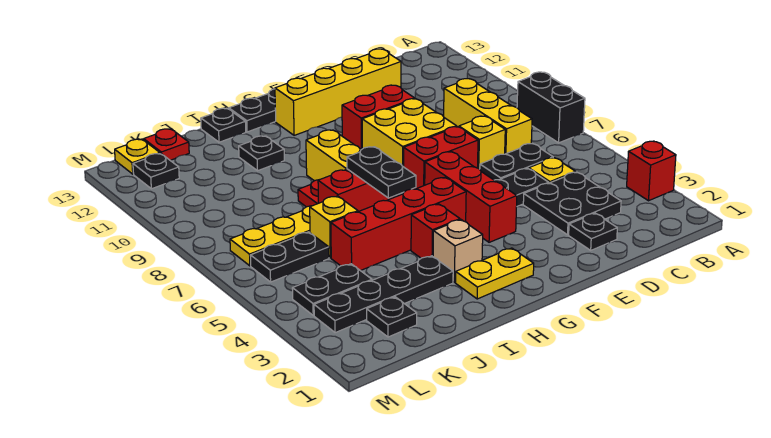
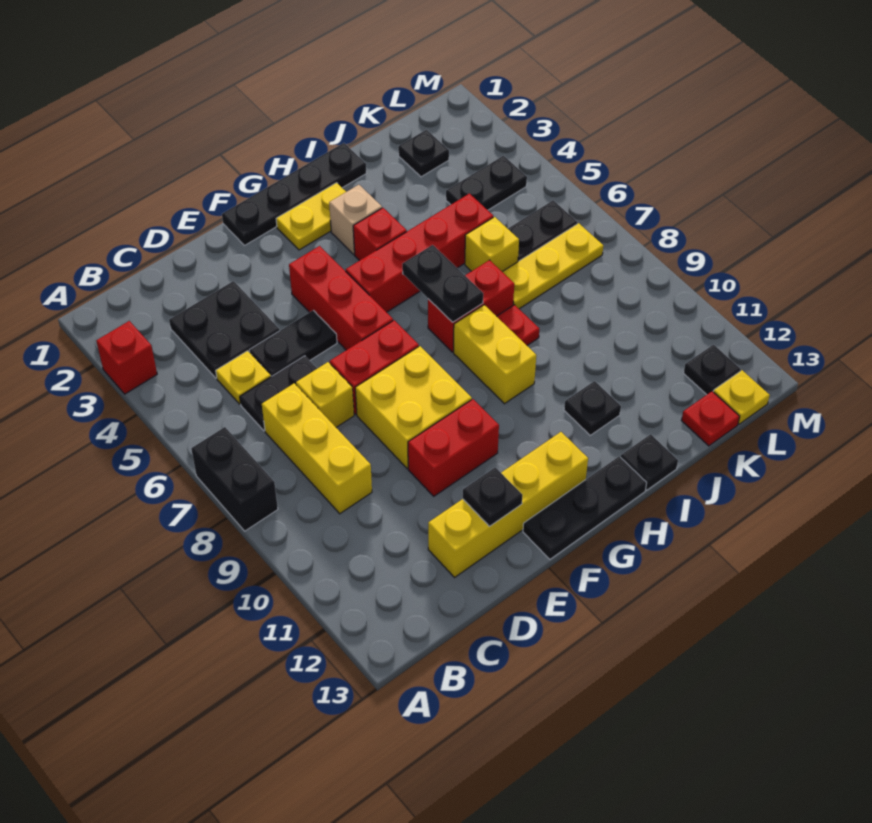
black 1x1 plate [569,213,617,250] -> black 1x1 plate moved to [463,467,522,526]
black 1x4 plate [314,256,453,333] -> black 1x4 plate moved to [222,143,366,245]

